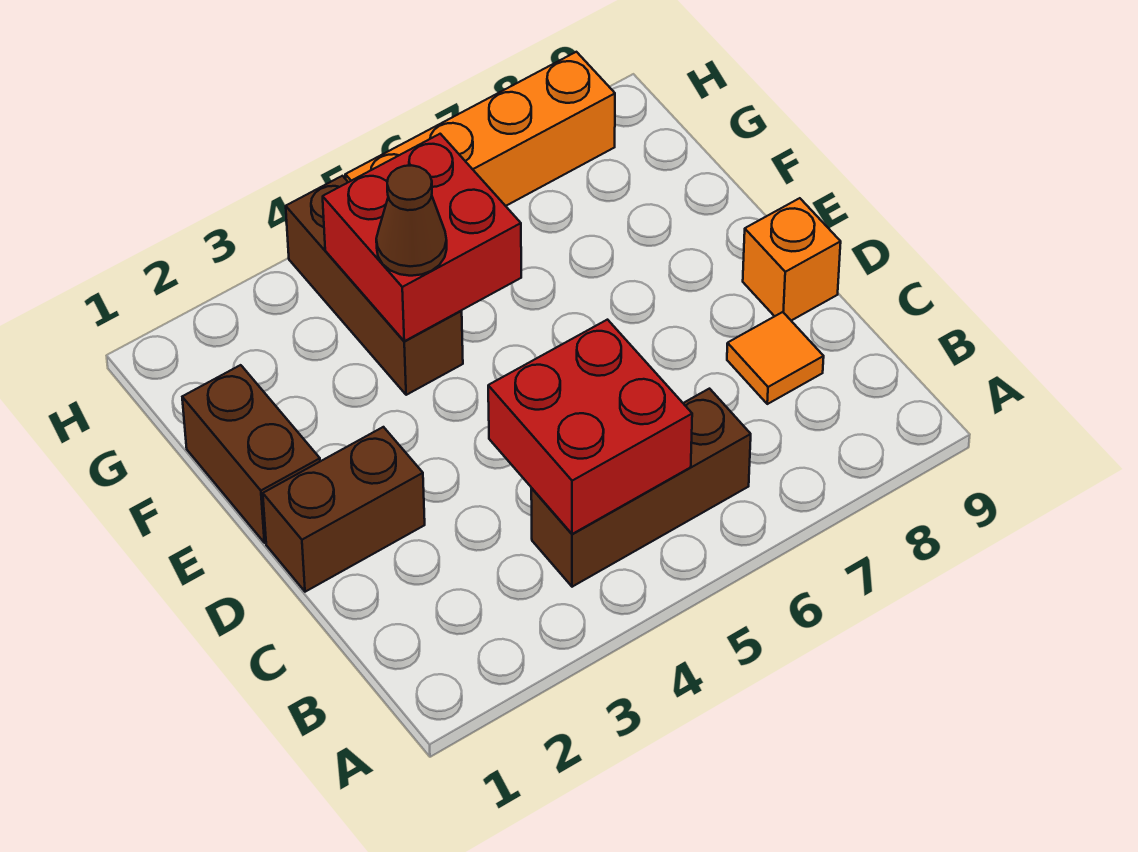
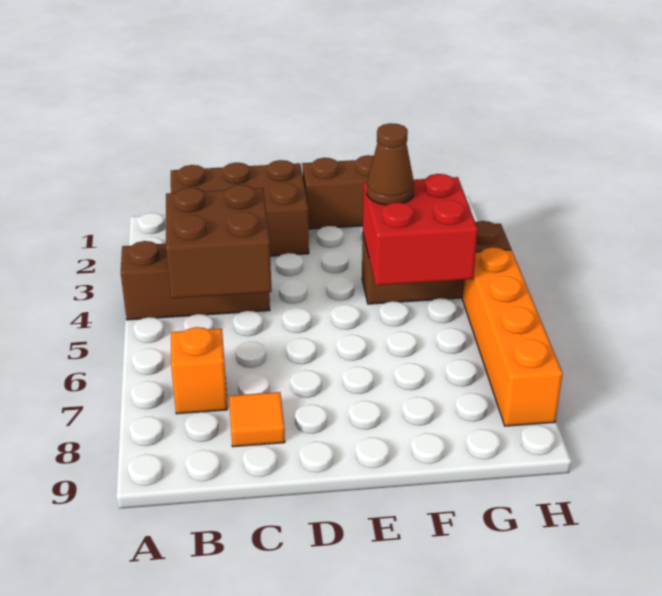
brown 1x3 brick [531,389,751,587] -> brown 1x3 brick turned to [121,241,270,320]
red 2x2 brick [488,320,692,534] -> brown 2x2 brick [166,185,272,298]
brown 1x2 brick [263,427,425,592] -> brown 2x3 brick [171,160,309,256]
orange 1x1 brick [743,198,841,321] -> orange 1x1 brick moved to [171,327,227,414]

